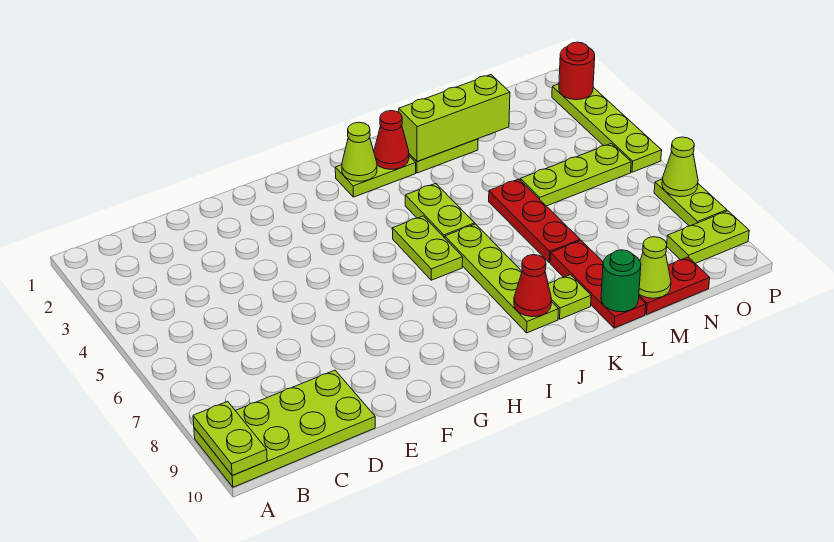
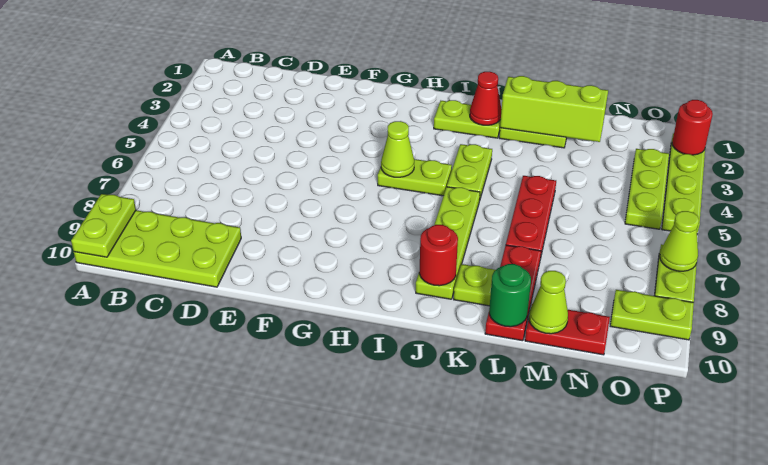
lime 1x1 cone [342,122,377,181] -> lime 1x1 cone moved to [381,121,414,177]
lime 1x2 plate [392,216,463,280] -> lime 1x2 plate turned to [378,159,452,196]
red 1x1 cone [514,255,552,317] -> red 1x1 round brick [419,225,458,286]
lime 1x3 plate [520,143,631,206] -> lime 1x3 plate turned to [625,149,669,229]

